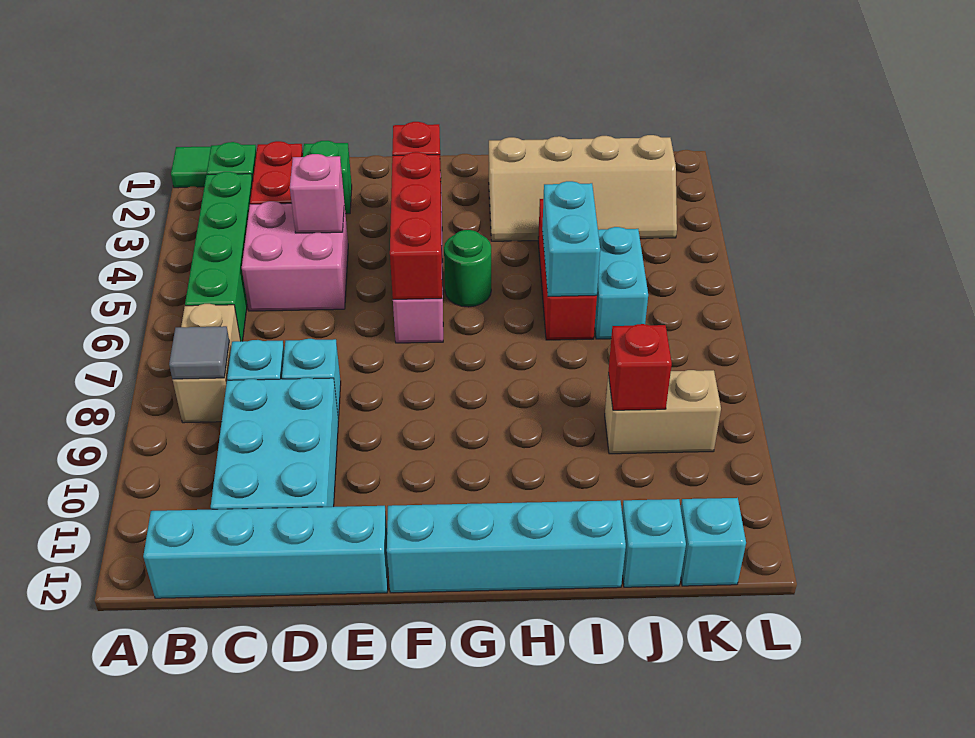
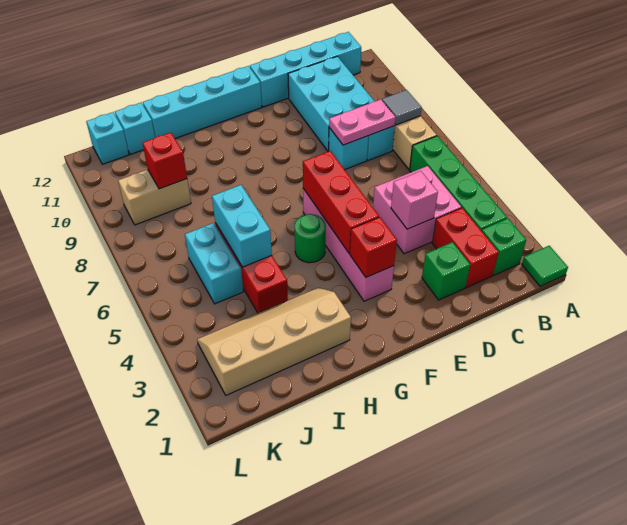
none -> pink 1x2 plate [329,99,396,145]

